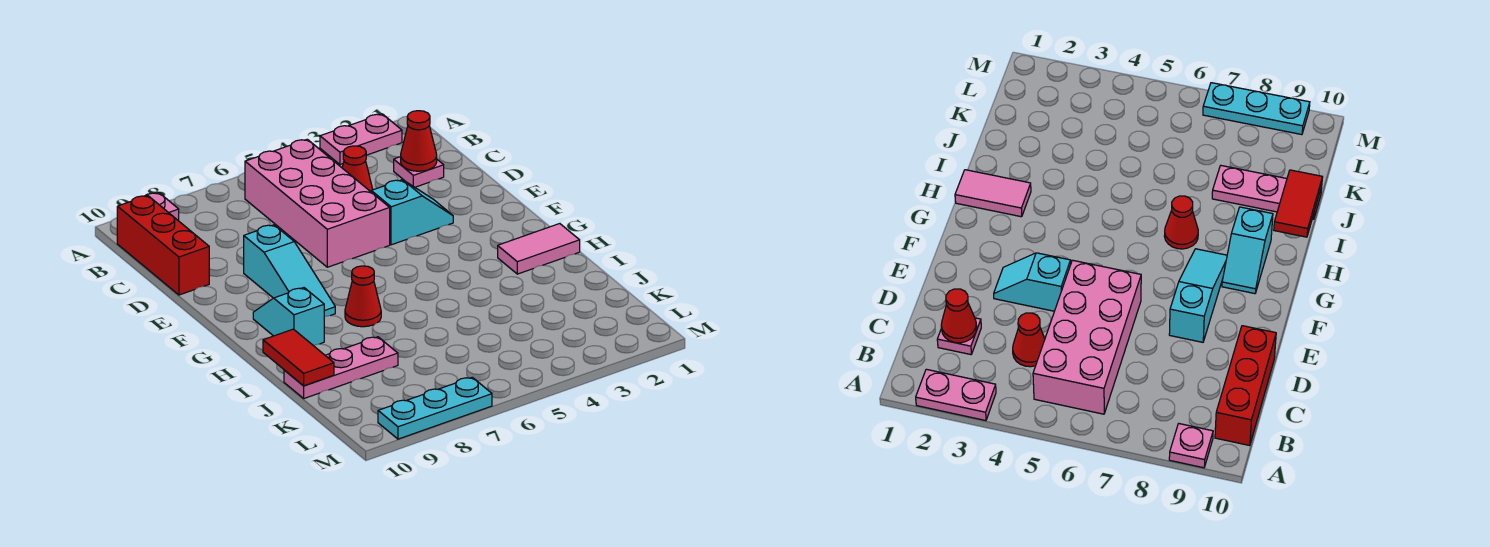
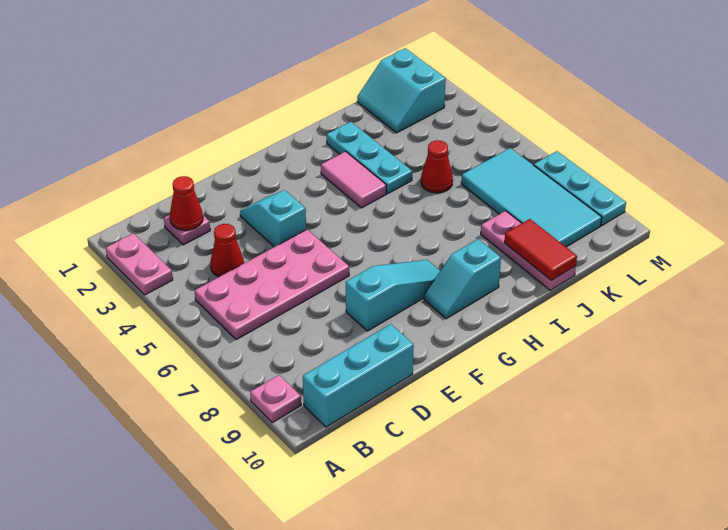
pink 2x4 brick [245,139,390,267] -> pink 2x4 plate [195,229,349,340]
red 1x3 brick [117,196,209,295] -> cyan 1x3 brick [303,324,414,427]
pink 1x2 tile [498,224,580,274] -> pink 1x2 tile moved to [321,151,387,208]
red 1x1 cone [345,266,381,327] -> red 1x1 cone moved to [421,140,453,193]
none -> cyan 1x3 plate [327,122,412,194]
red 1x2 tile [263,329,334,386] -> red 1x2 tile turned to [504,219,577,280]
none -> cyan 2x2 slope [357,48,446,133]
none -> cyan 2x4 tile [461,148,602,247]

